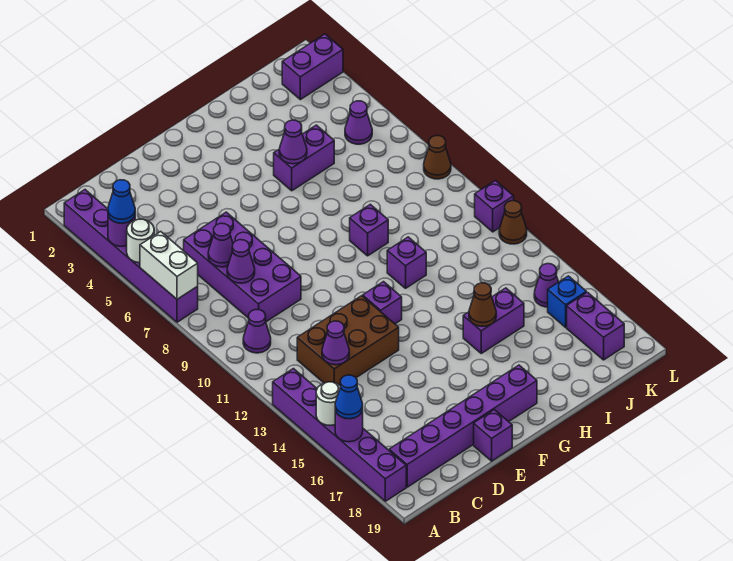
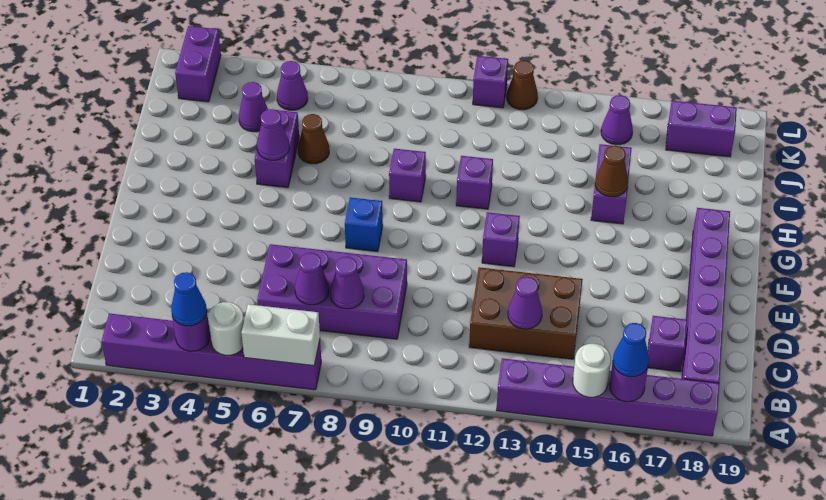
purple 1x1 cone [243,310,271,353] -> purple 1x1 cone moved to [239,82,268,132]
brown 2x3 brick [297,296,399,385] -> brown 2x3 brick turned to [469,267,583,359]
purple 1x1 brick [474,410,512,461] -> purple 1x1 brick moved to [648,316,687,372]
blue 1x1 brick [548,276,586,327] -> blue 1x1 brick moved to [345,197,383,252]
brown 1x1 cone [424,136,451,179] -> brown 1x1 cone moved to [298,114,329,164]

